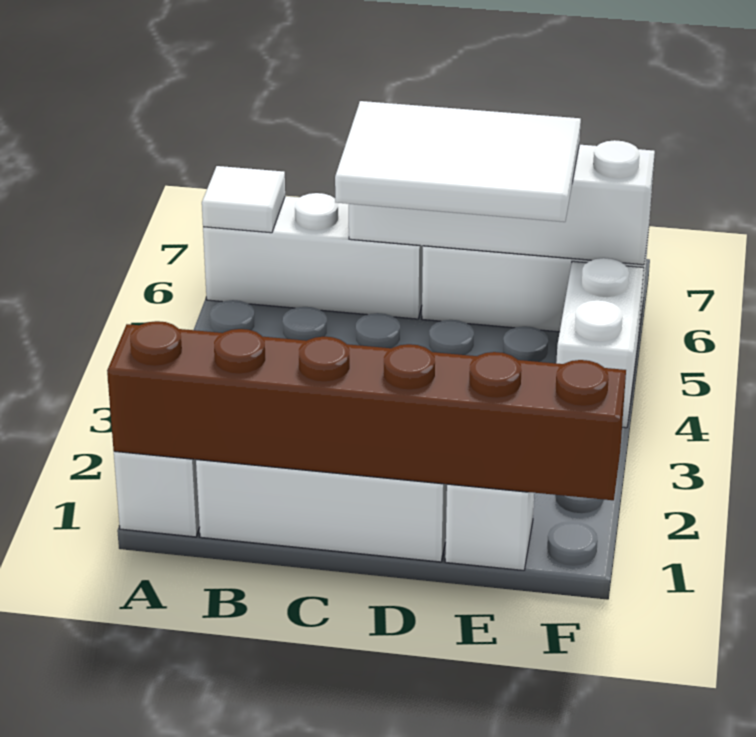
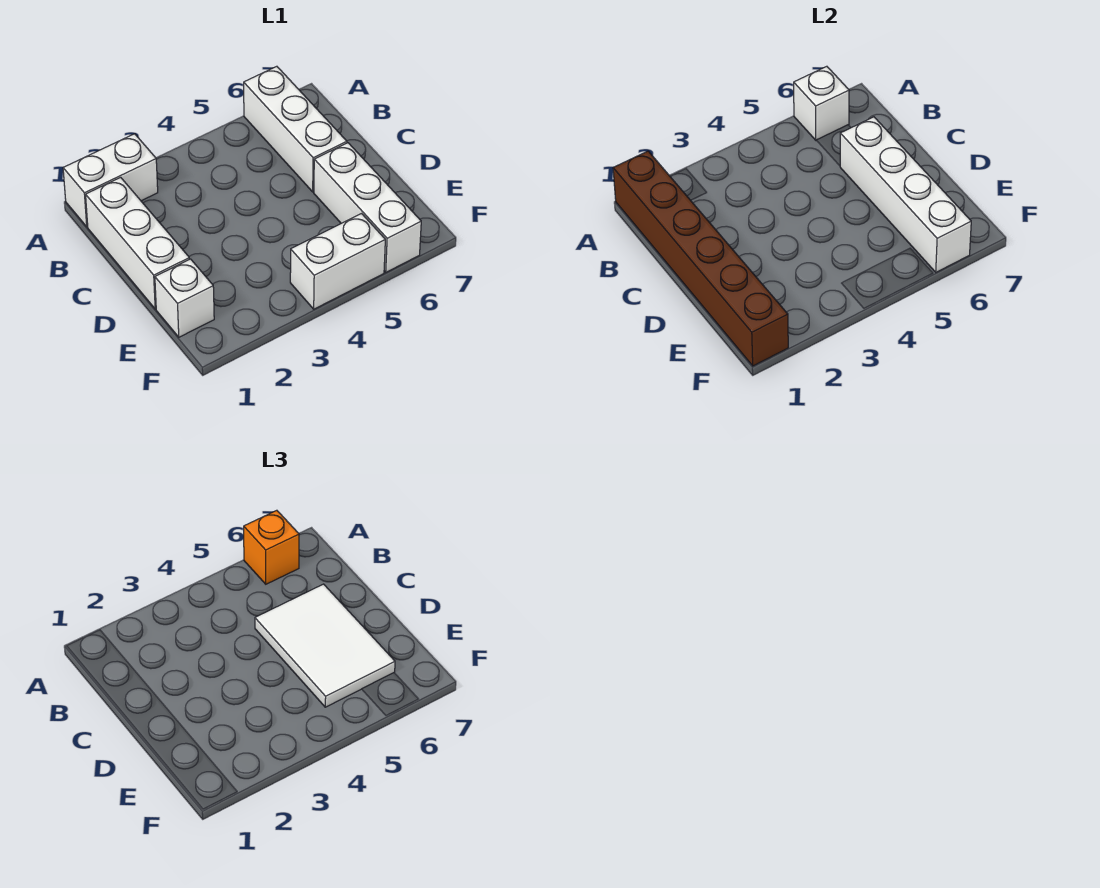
white 1x1 tile [202,166,285,233] -> white 1x1 brick [794,66,849,140]
none -> orange 1x1 brick [244,510,299,584]

